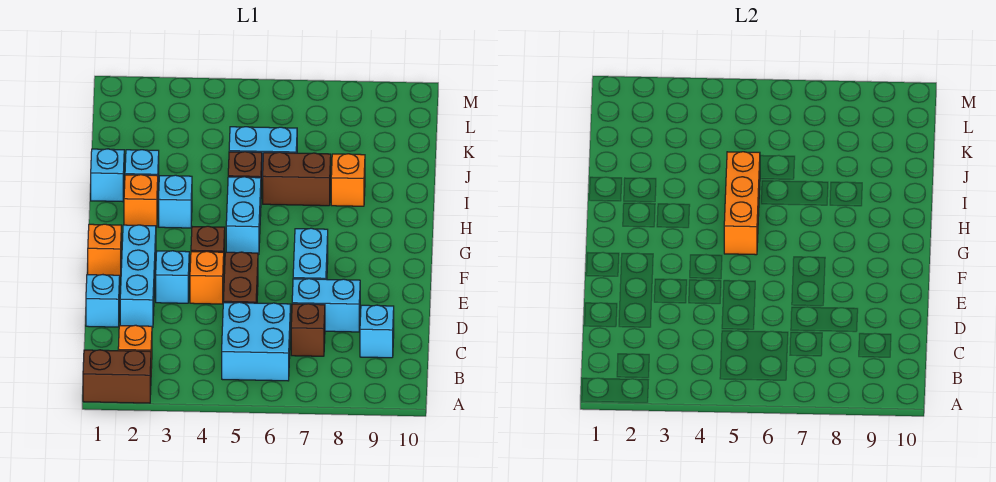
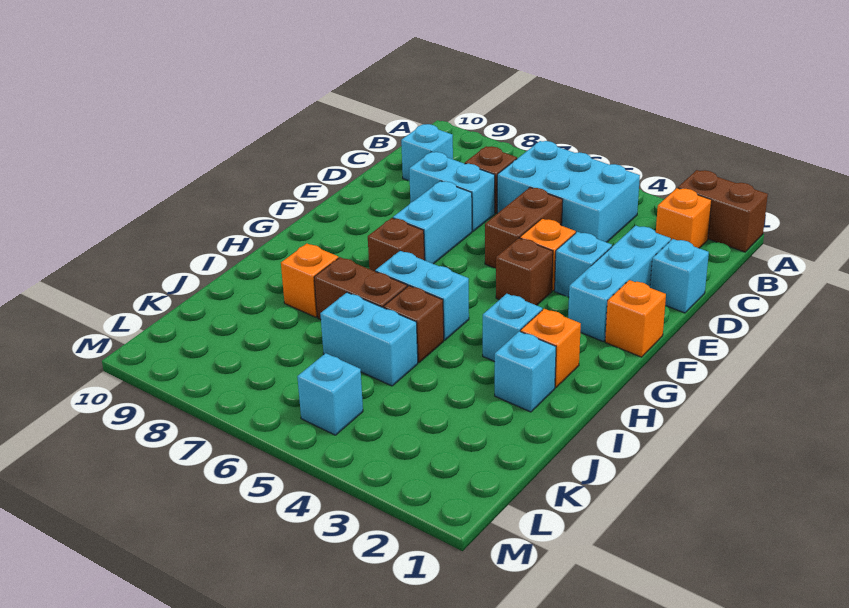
cyan 2x2 brick [222,302,291,381] -> cyan 2x3 brick [497,141,640,242]
cyan 1x2 brick [226,177,261,255] -> cyan 1x2 brick turned to [375,251,469,340]
orange 1x3 brick [724,152,760,255] -> none
none -> brown 1x1 brick [368,218,425,271]
cyan 1x1 brick [91,149,124,202] -> cyan 1x1 brick moved to [297,353,363,435]

